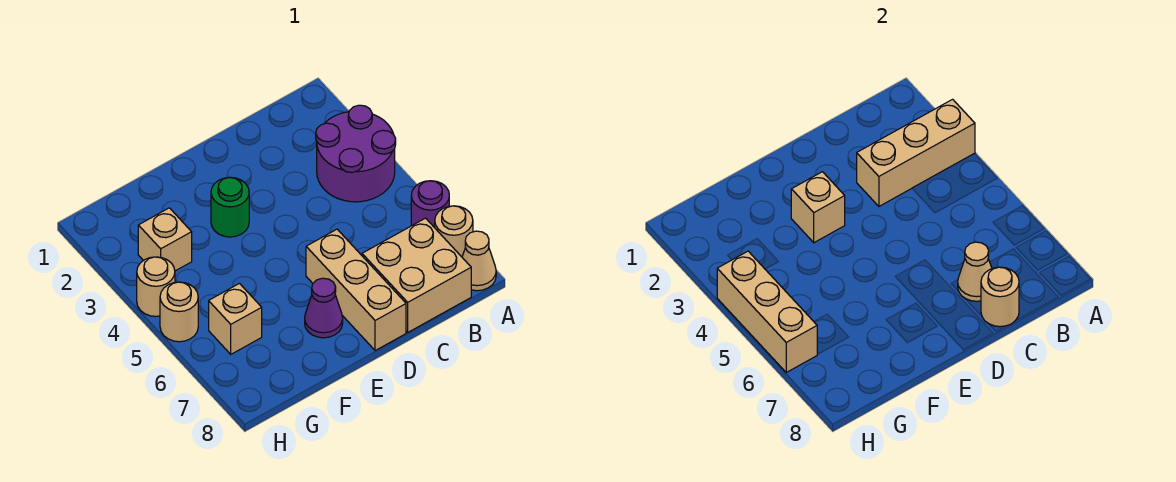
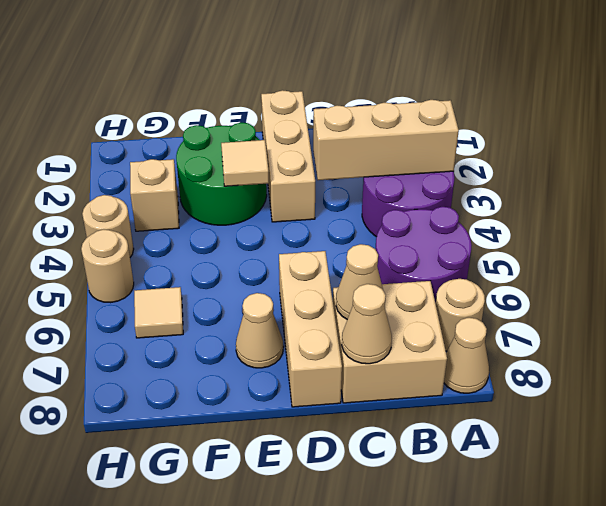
purple 1x1 round brick [411,181,449,228] -> purple 2x2 round brick [375,207,472,303]
tan 1x1 round brick [981,267,1019,327] -> tan 1x1 cone [342,284,392,364]
green 1x1 round brick [211,177,249,237] -> green 2x2 round brick [176,123,267,225]
tan 1x1 brick [791,172,845,243] -> tan 1x1 tile [221,140,269,186]
purple 1x1 cone [305,278,343,338] -> tan 1x1 cone [236,293,283,368]
tan 1x1 brick [209,283,262,354] -> tan 1x1 tile [134,287,183,338]
tan 1x3 brick [717,251,817,372] -> tan 1x3 brick moved to [261,90,315,222]

